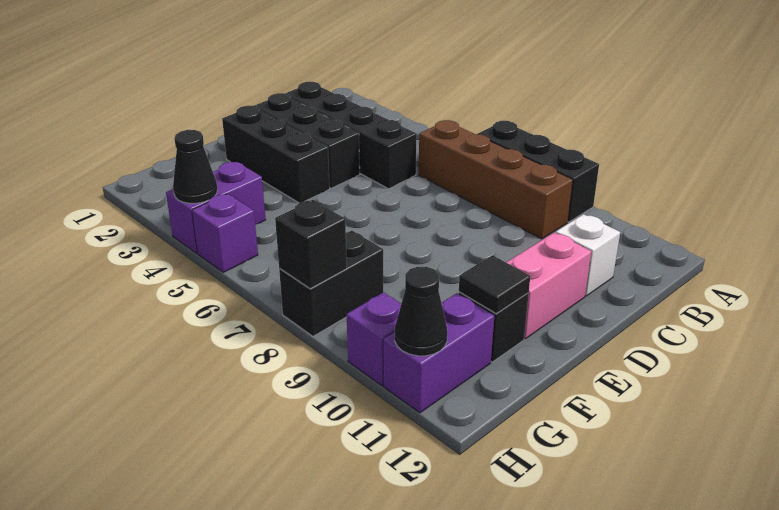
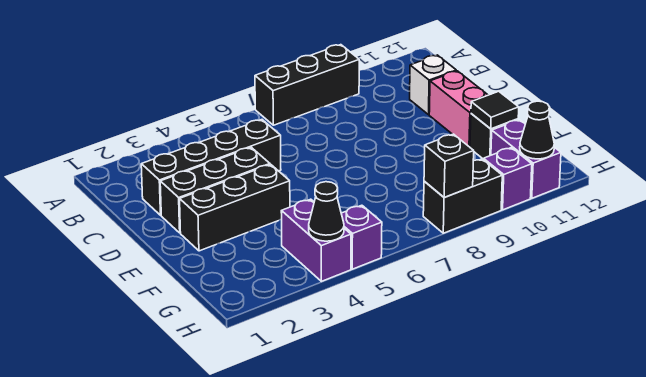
brown 1x4 brick [419,120,573,239] -> none
black 1x2 brick [279,231,383,336] -> black 1x2 brick turned to [423,159,502,233]

